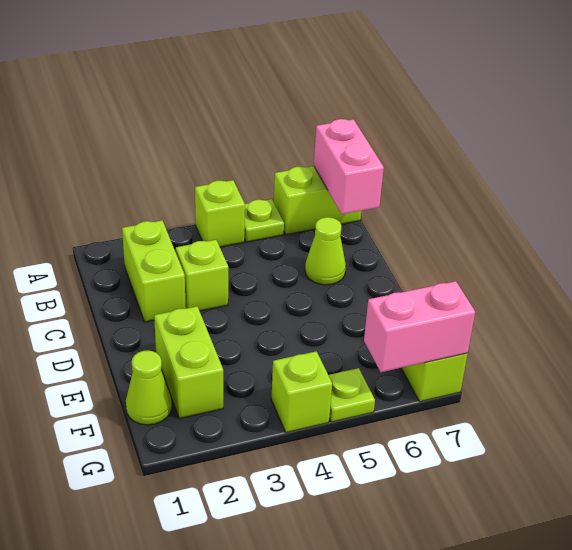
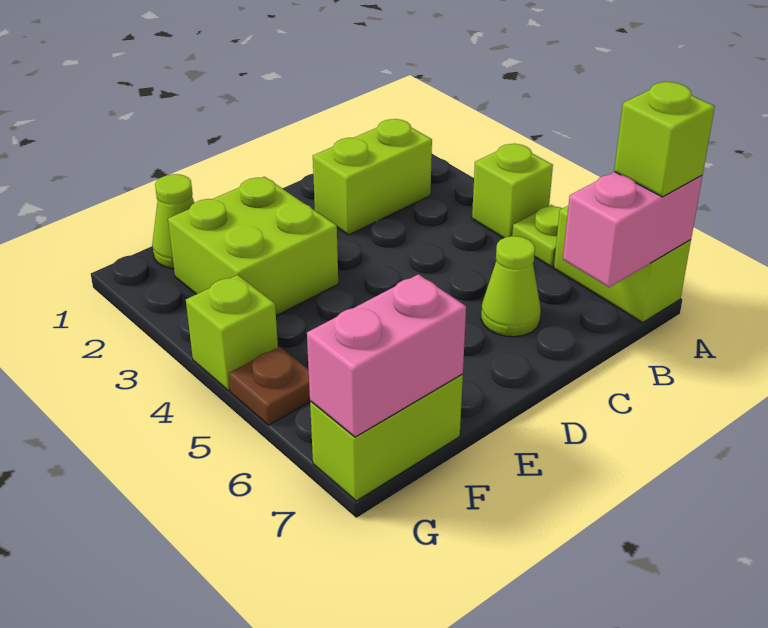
lime 1x1 brick [176,240,228,311] -> lime 1x1 brick moved to [614,82,715,197]
lime 1x2 brick [154,306,223,419] -> lime 2x2 brick [168,177,338,316]
lime 1x1 plate [328,368,375,422] -> brown 1x1 plate [229,347,310,425]
pink 1x2 brick [364,281,475,372] -> pink 1x2 brick turned to [307,274,466,437]

